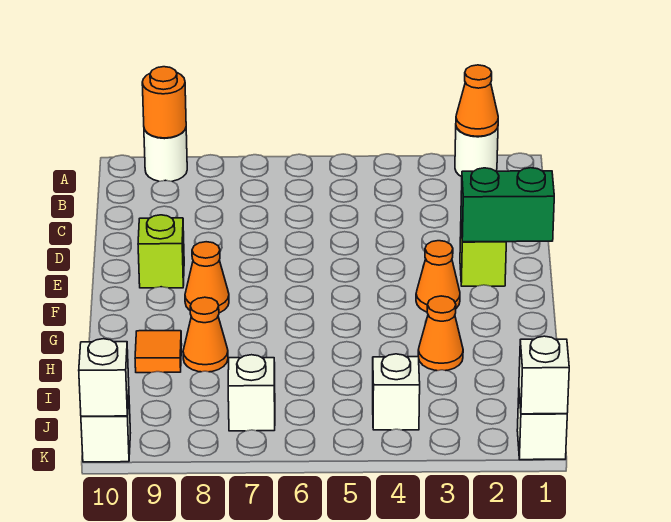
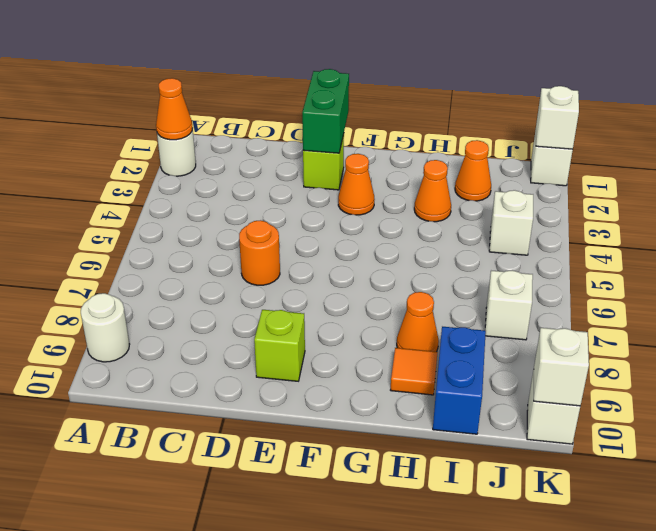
orange 1x1 round brick [142,67,186,138] -> orange 1x1 round brick moved to [239,220,280,285]
orange 1x1 cone [185,242,229,313] -> orange 1x1 cone moved to [455,140,491,201]
none -> blue 1x2 brick [433,327,486,434]

